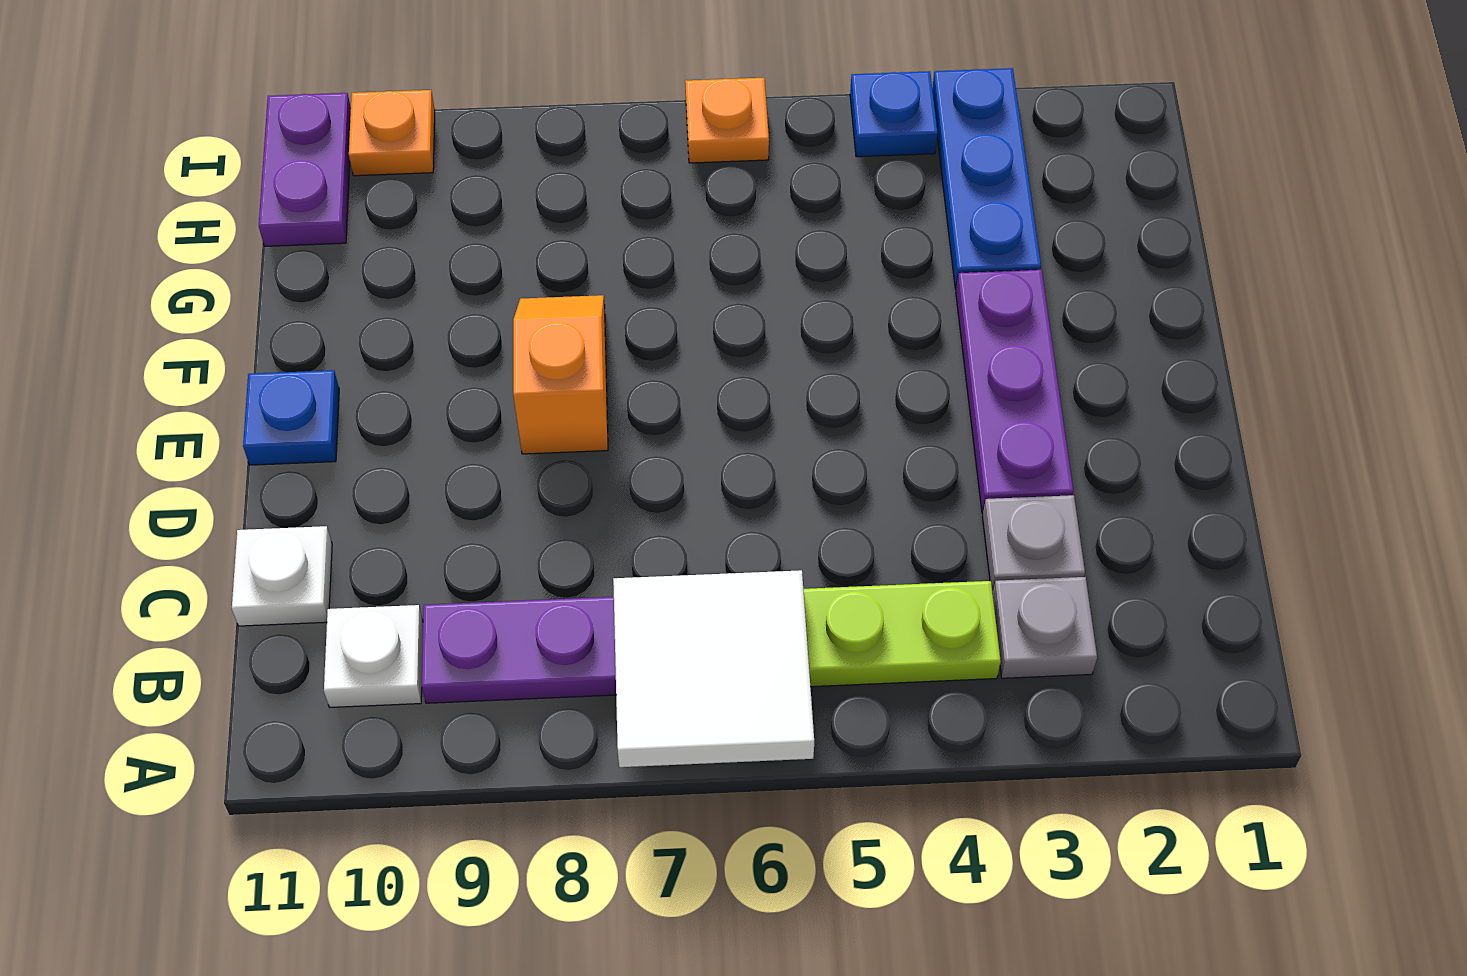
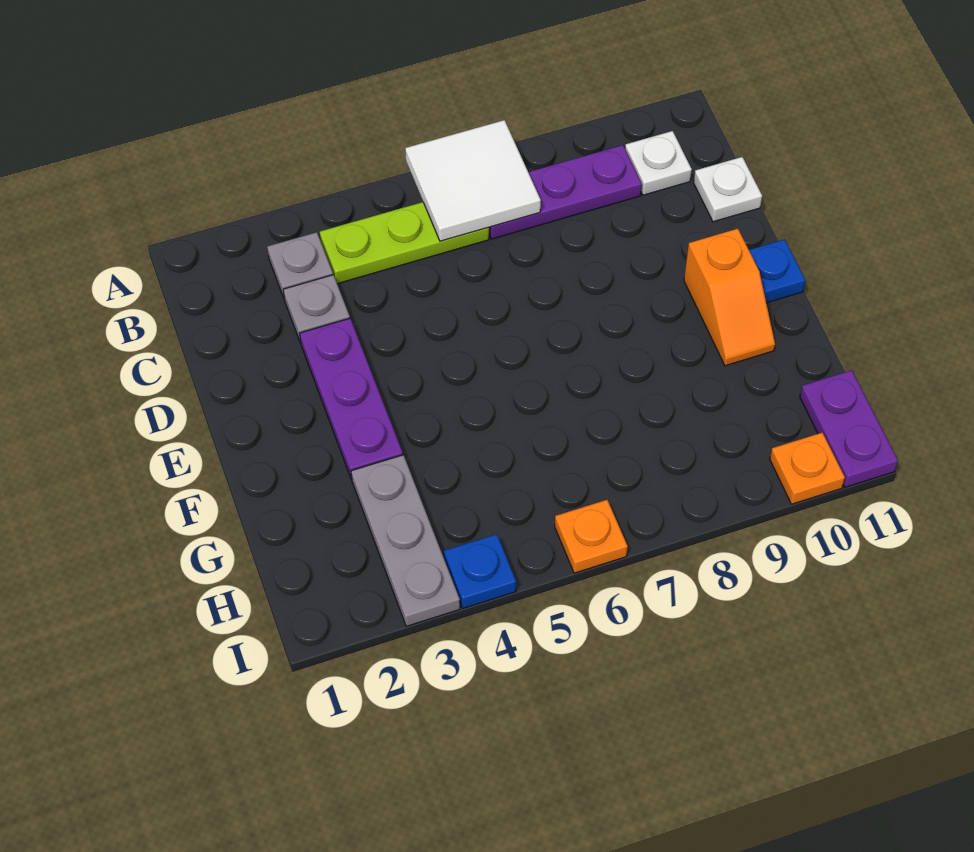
orange 1x2 slope [513,295,608,454] -> orange 1x2 slope moved to [684,229,775,366]
blue 1x3 plate [932,68,1041,289] -> grey 1x3 plate [351,455,460,626]

